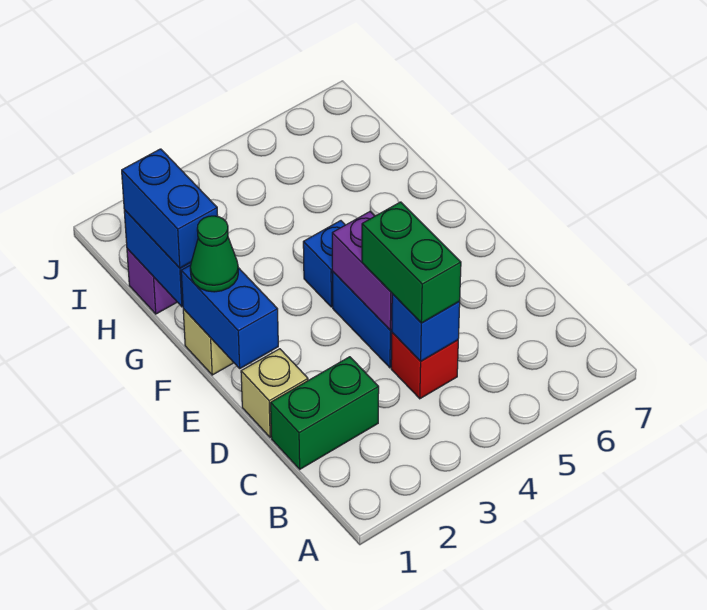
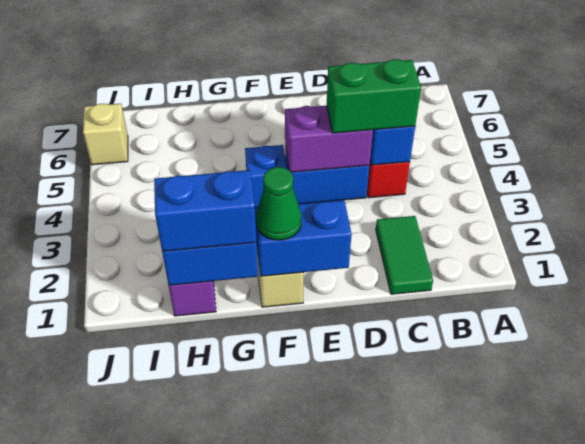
green 1x2 brick [271,357,379,469] -> green 1x2 tile [376,216,433,294]
tan 1x1 brick [241,349,308,438] -> tan 1x1 brick moved to [83,104,128,165]

